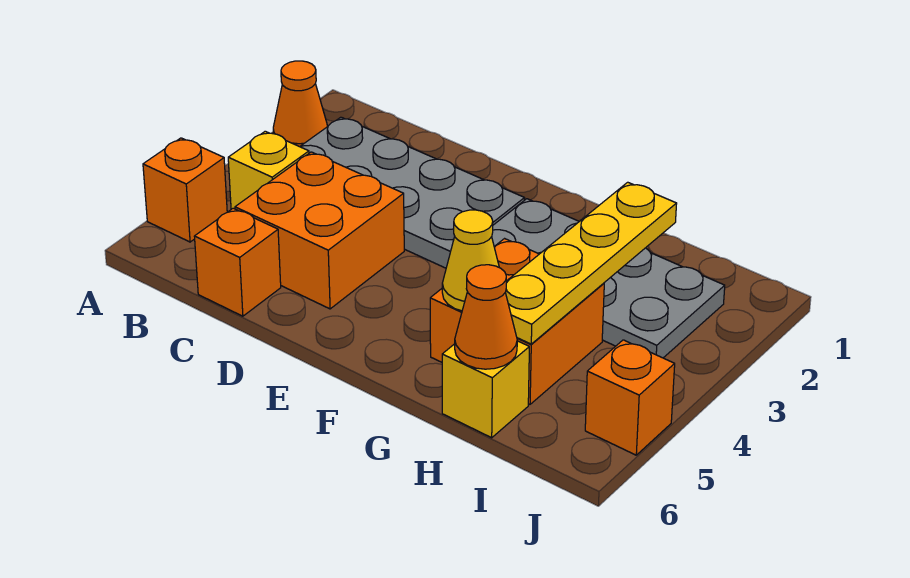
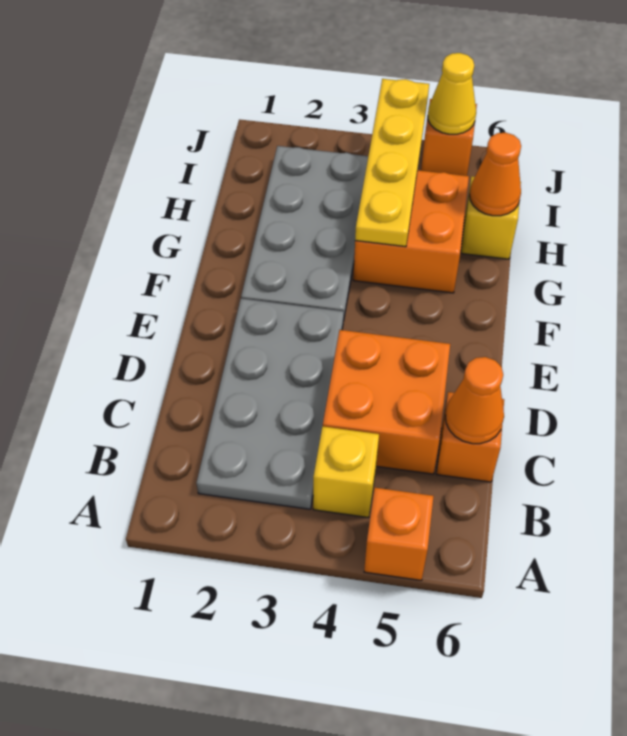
orange 1x1 cone [273,61,328,147] -> orange 1x1 cone moved to [445,357,504,444]
yellow 1x1 cone [442,210,499,311] -> yellow 1x1 cone moved to [428,53,476,134]
yellow 1x4 plate [505,182,677,344] -> yellow 1x4 plate turned to [355,79,429,247]

